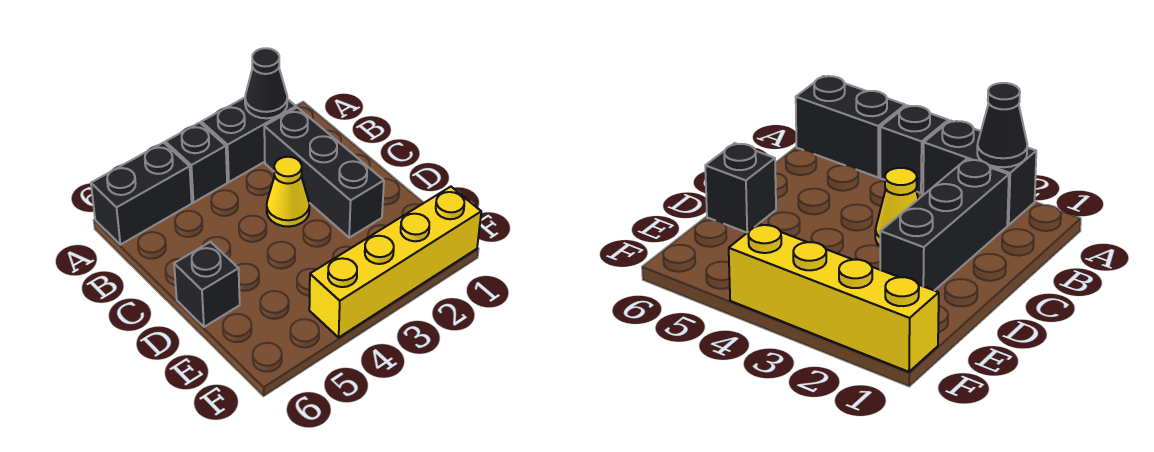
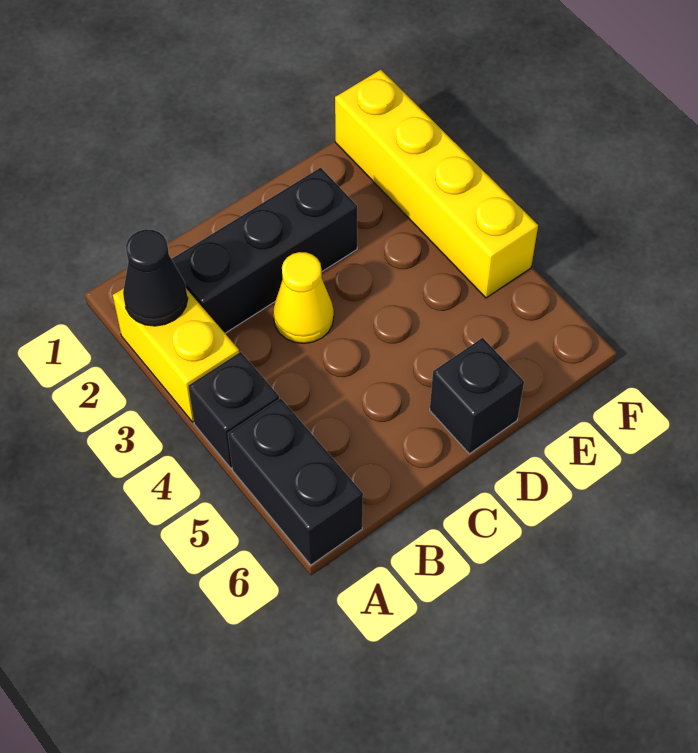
black 1x2 brick [201,98,296,182] -> yellow 1x2 brick [113,288,239,422]

